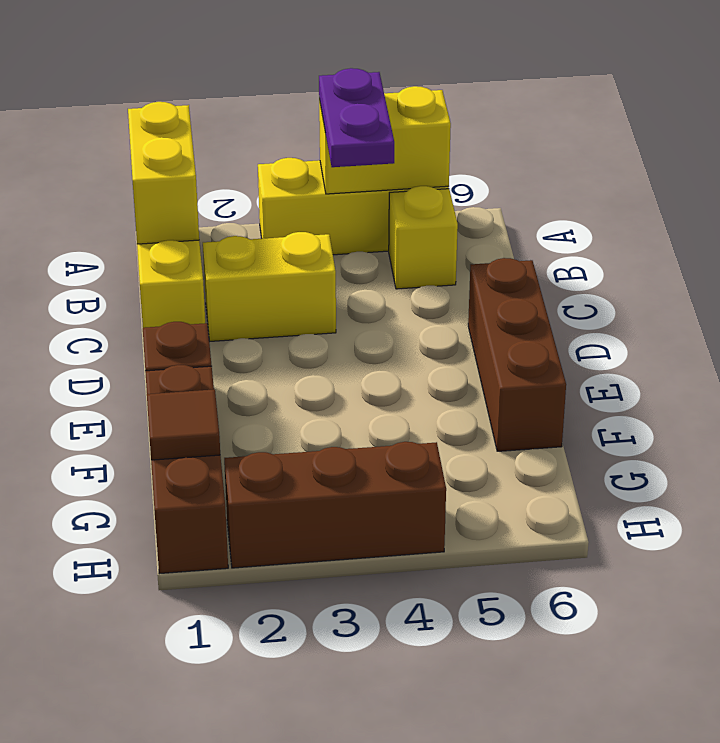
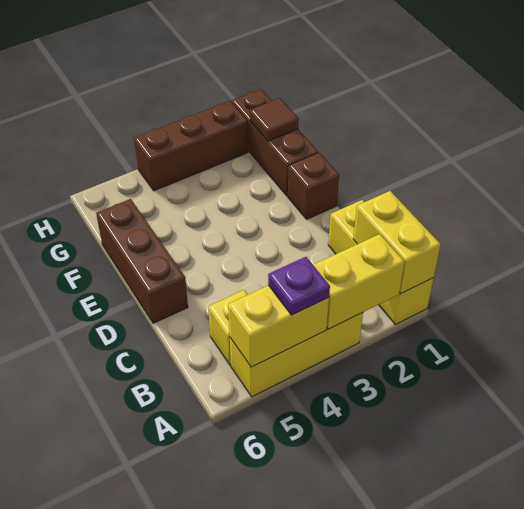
purple 1x2 plate [319,68,394,167] -> purple 1x1 plate [268,257,330,315]
yellow 1x2 brick [203,232,336,342] -> yellow 1x2 brick moved to [313,234,404,329]

